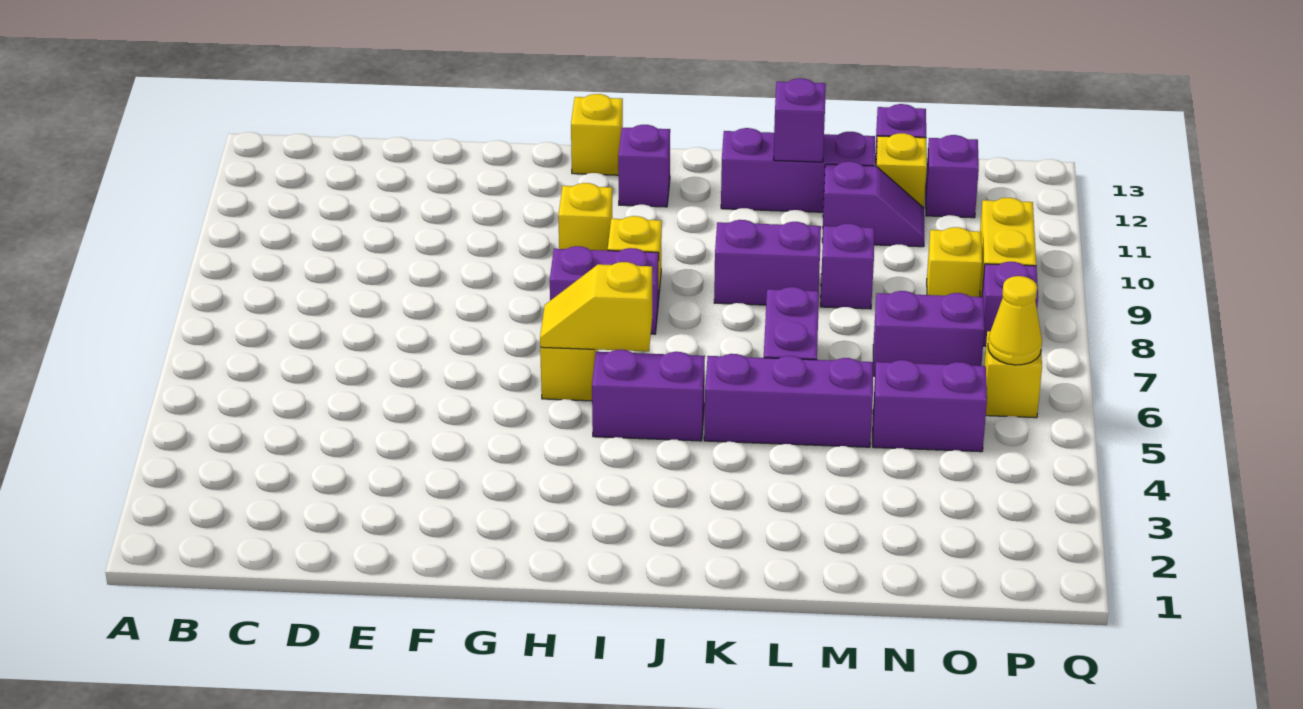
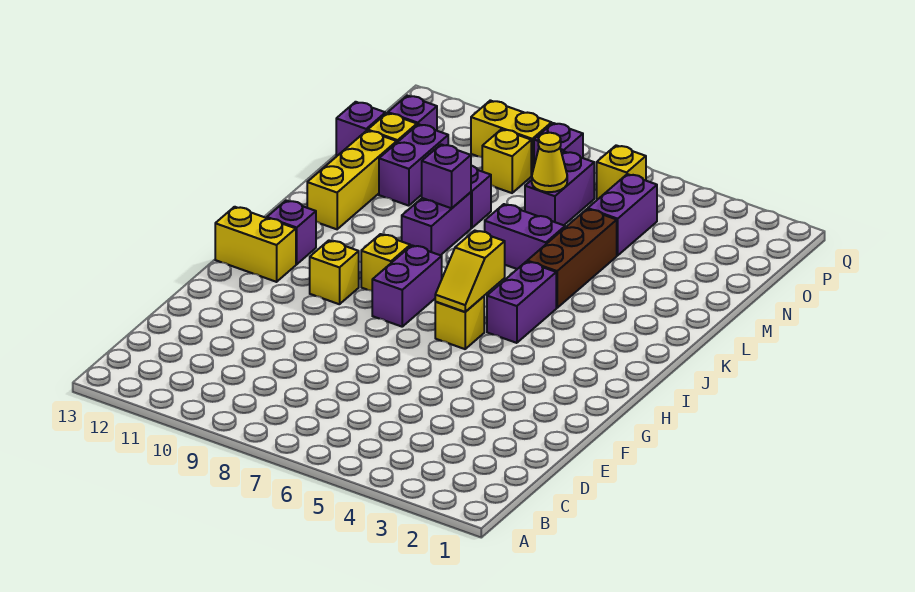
yellow 1x1 brick [571,94,623,175] -> yellow 1x2 brick [215,207,296,282]
purple 1x3 brick [704,354,873,447] -> brown 1x3 brick [527,209,617,308]
purple 1x3 brick [721,128,875,212] -> yellow 1x3 brick [307,131,397,229]
purple 1x1 brick [774,78,826,162] -> purple 1x1 brick moved to [422,144,471,208]
purple 1x2 slope [822,161,924,247] -> purple 1x2 brick [379,124,448,206]
yellow 1x1 cone [988,276,1042,365] -> yellow 1x1 cone moved to [532,133,567,192]

